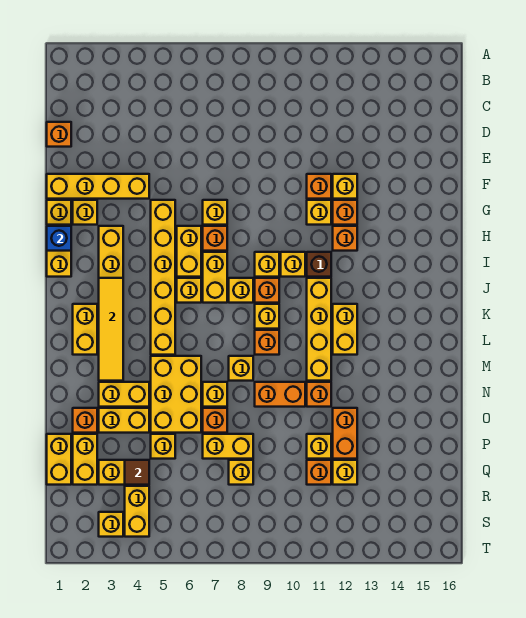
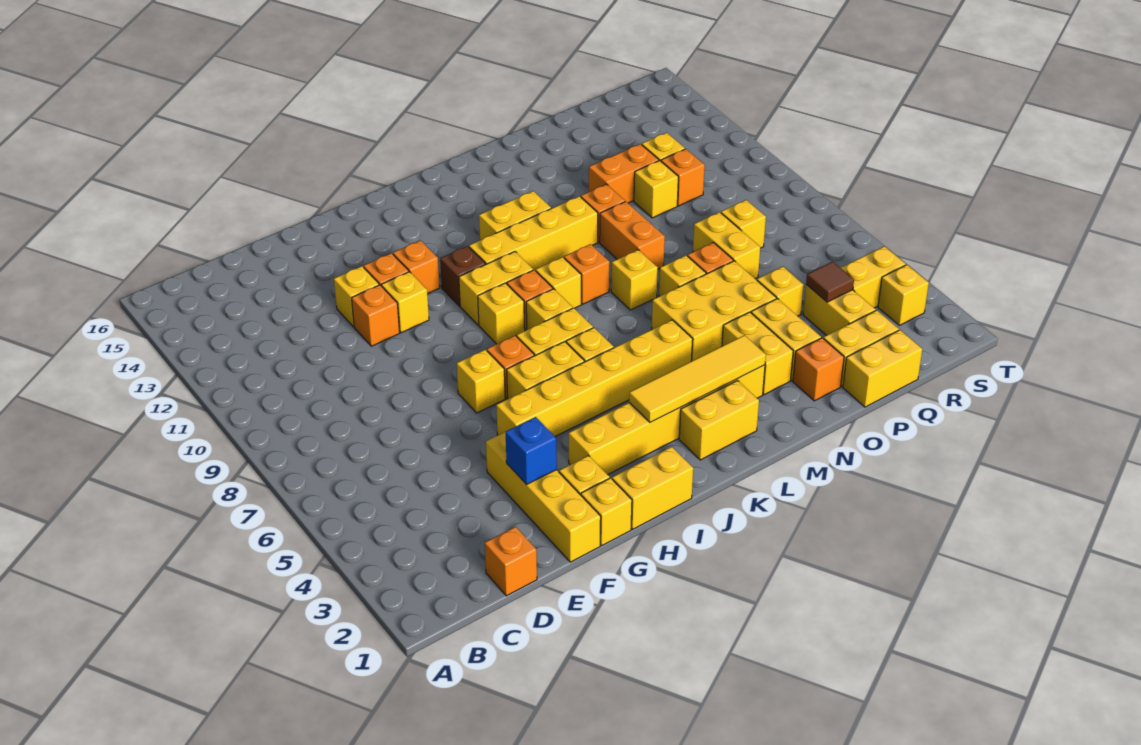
blue 1x1 brick [47,226,71,251] -> blue 1x1 brick moved to [506,417,557,485]
yellow 1x1 brick [281,252,305,277] -> yellow 1x2 brick [459,252,533,325]

